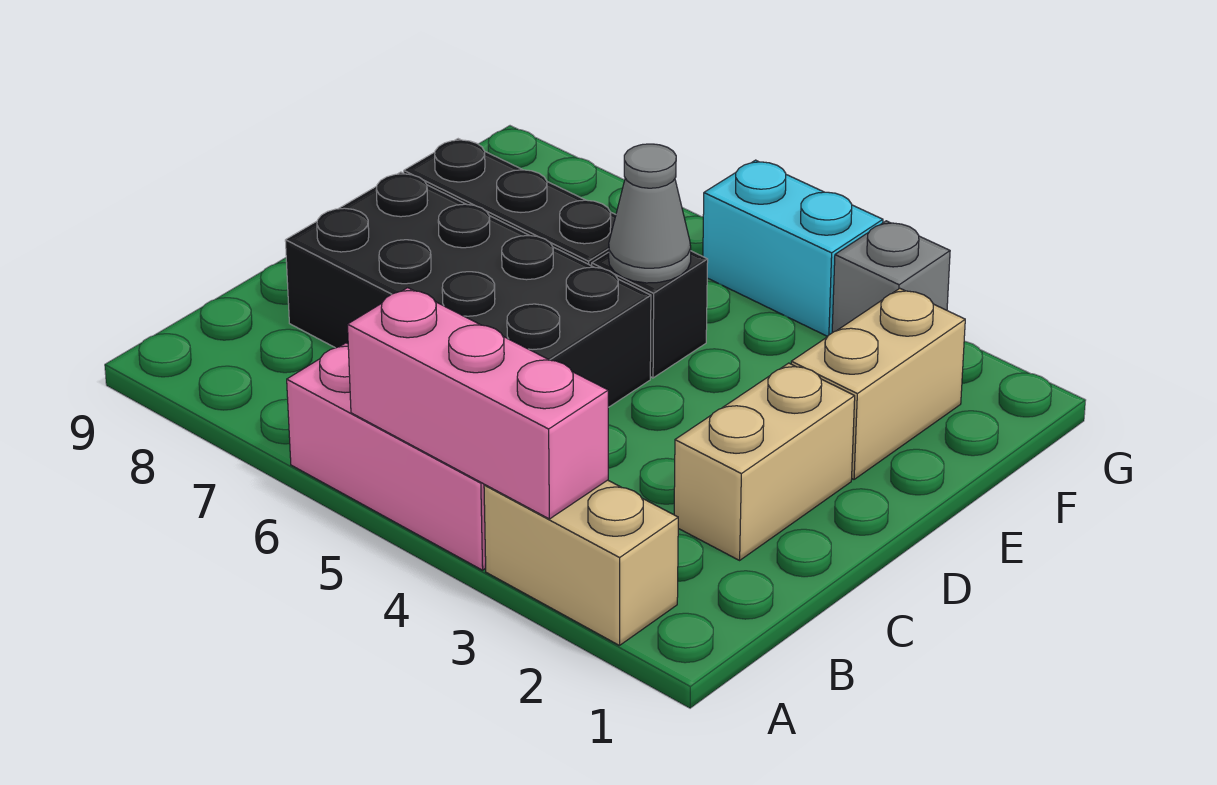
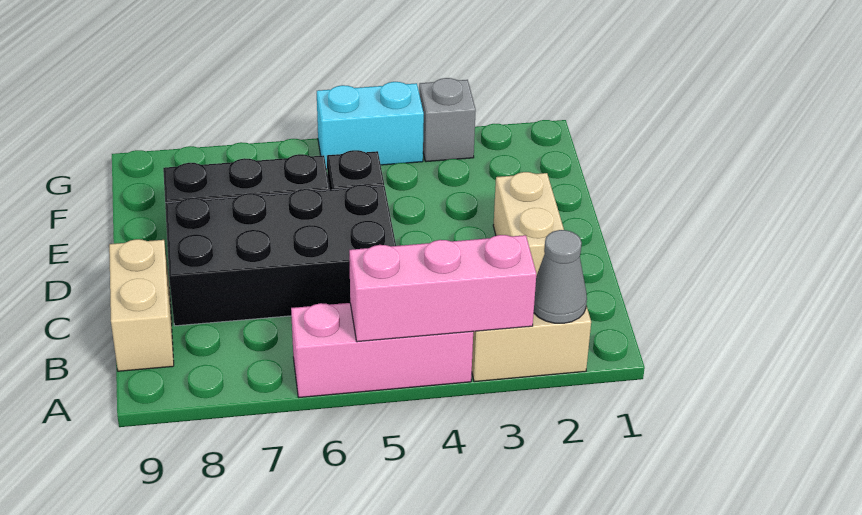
tan 1x2 brick [791,288,965,479] -> tan 1x2 brick moved to [109,239,174,371]
grey 1x1 cone [609,144,691,283] -> grey 1x1 cone moved to [534,230,587,323]

